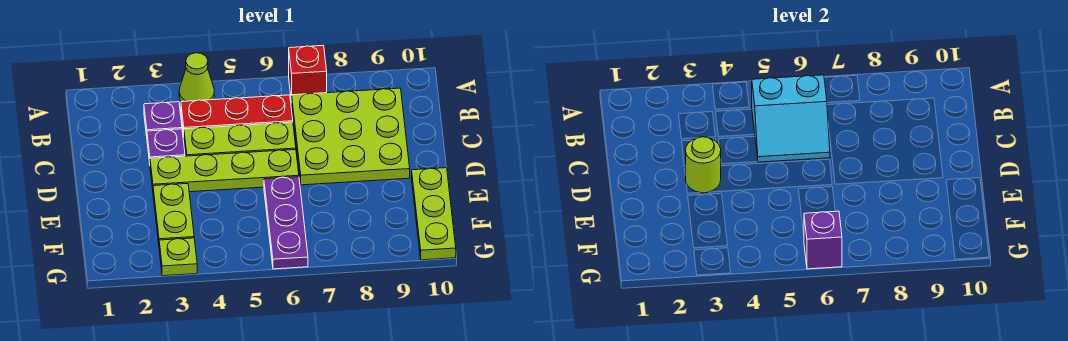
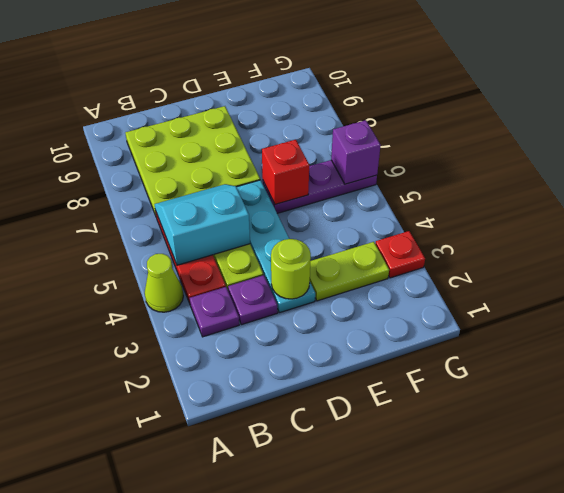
red 1x1 brick [289,46,327,103] -> red 1x1 brick moved to [262,140,309,204]
cyan 2x2 slope [752,75,830,162] -> cyan 2x2 slope turned to [155,184,250,265]
lime 1x4 plate [150,149,299,192] -> cyan 1x4 plate [237,180,315,313]
lime 1x3 plate [412,168,456,260] -> none
lime 1x1 plate [159,238,197,276] -> red 1x1 plate [375,231,425,278]

